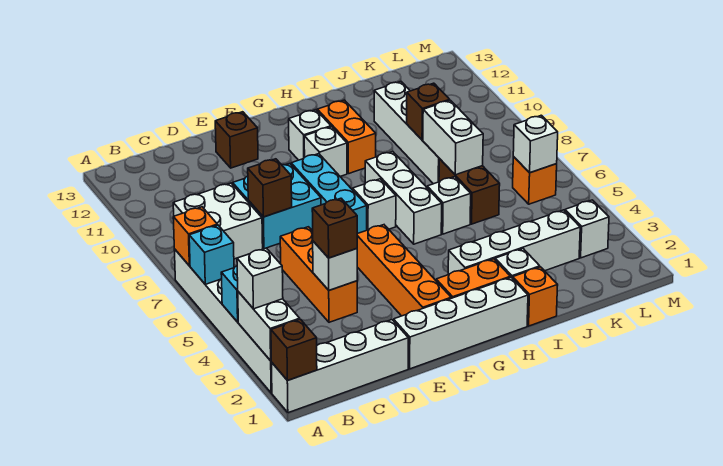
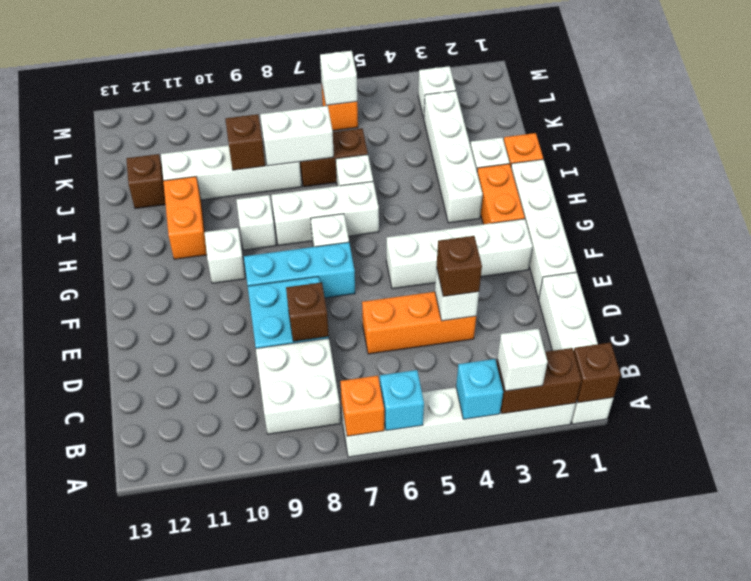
white 1x2 brick [238,292,300,361] -> brown 1x2 brick [497,348,582,414]
brown 1x1 brick [215,112,258,168] -> brown 1x1 brick moved to [126,154,166,209]
orange 1x4 brick [357,225,451,316] -> white 1x4 brick [386,219,533,289]
white 1x1 brick [289,110,331,160] -> white 1x1 brick moved to [236,195,276,250]
orange 1x2 brick [317,100,376,174] -> orange 1x2 brick turned to [163,177,207,259]

